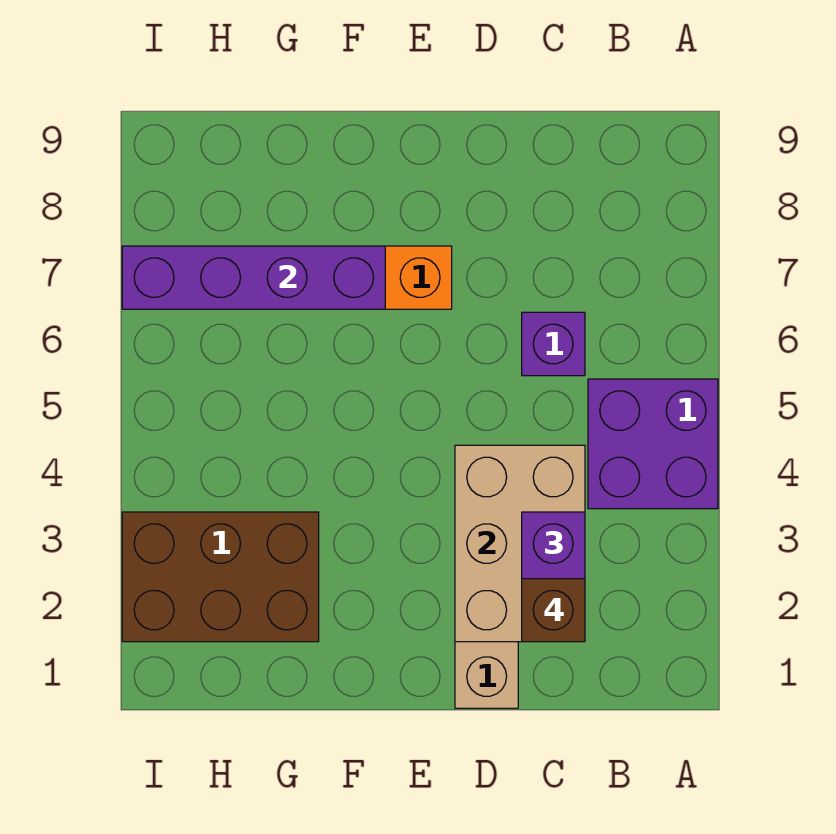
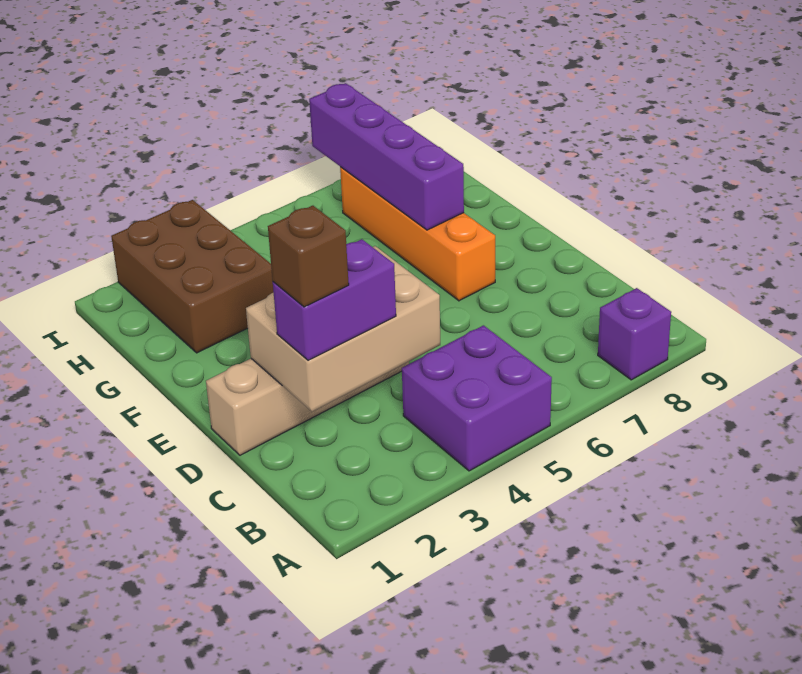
purple 1x1 brick [522,312,585,376] -> purple 1x1 brick moved to [598,288,671,380]

